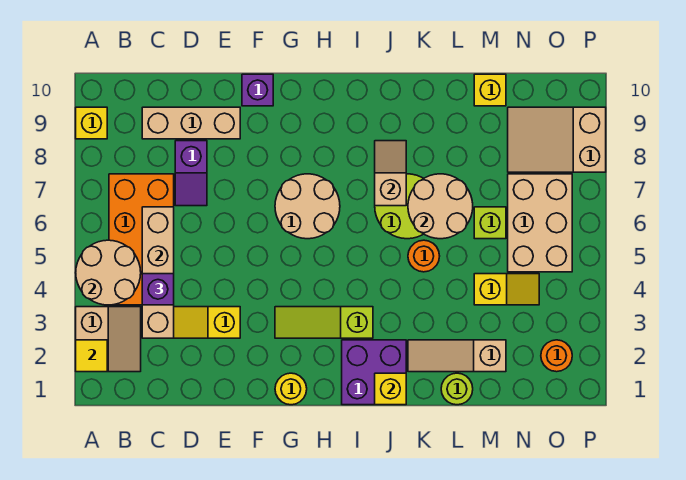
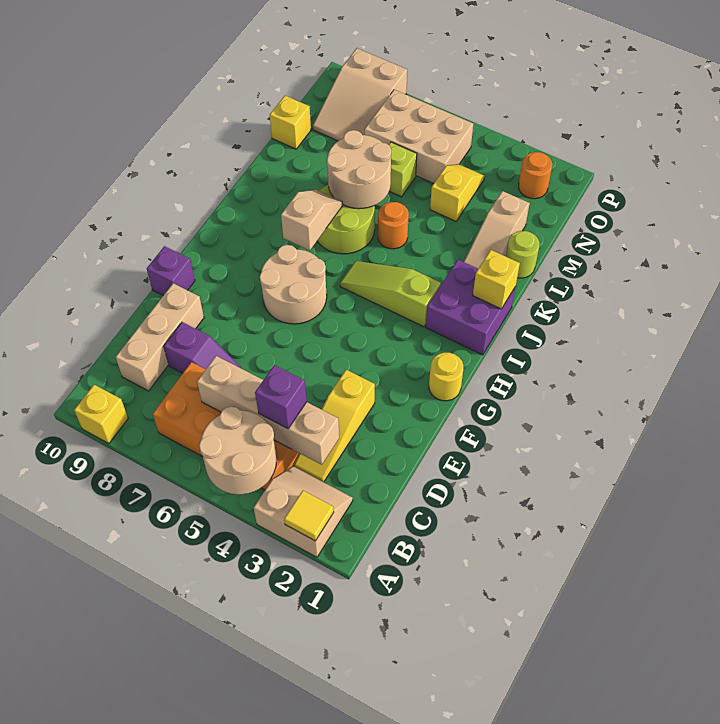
lime 1x3 slope [275,307,373,338] -> lime 1x3 slope turned to [340,261,441,327]
tan 1x2 slope [375,141,406,206] -> tan 1x2 slope turned to [281,190,342,250]

